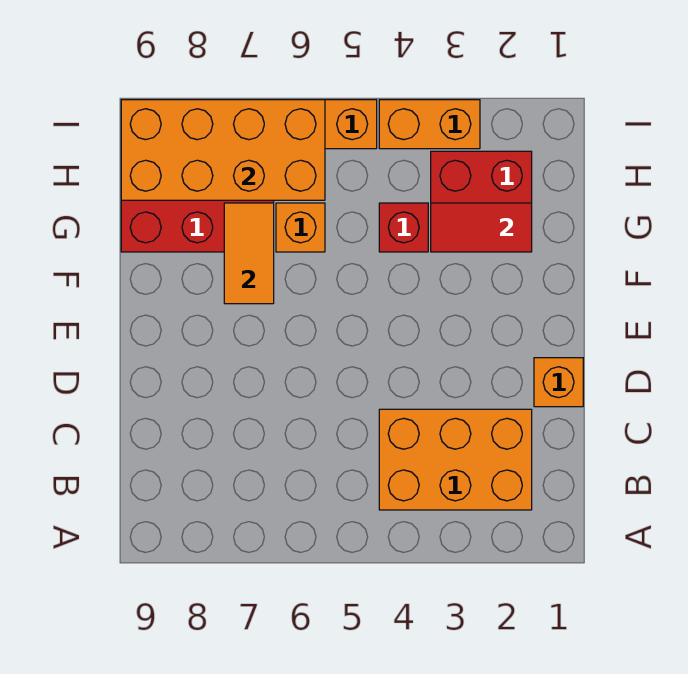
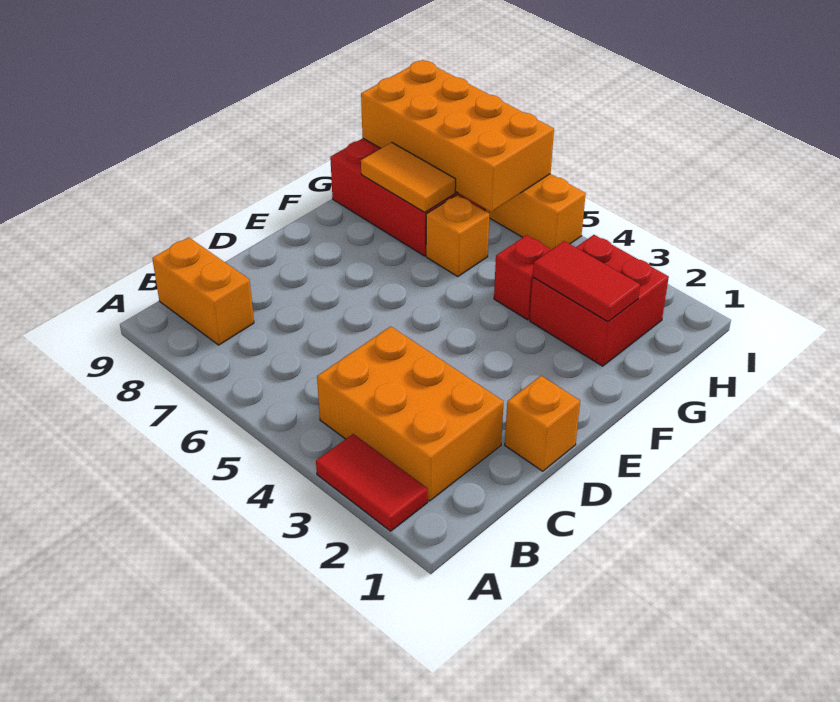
none -> red 1x2 tile [316,434,428,531]
orange 1x2 tile [224,203,274,304] -> orange 1x2 tile turned to [361,142,456,212]
orange 1x2 brick [379,100,480,149] -> orange 1x2 brick moved to [152,237,254,345]

